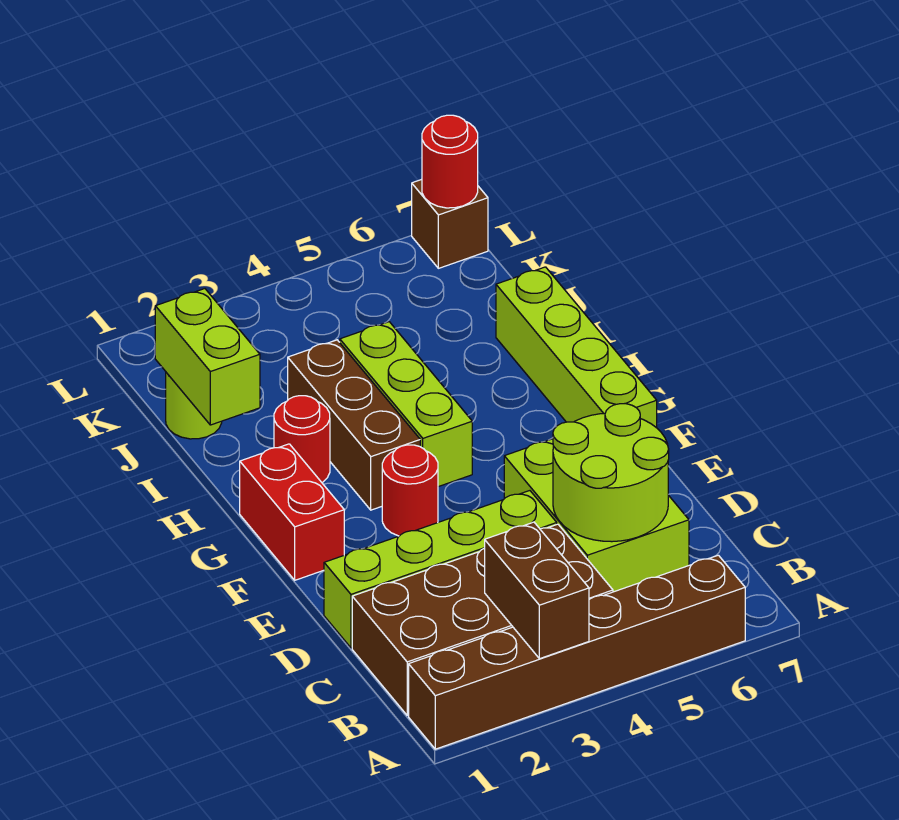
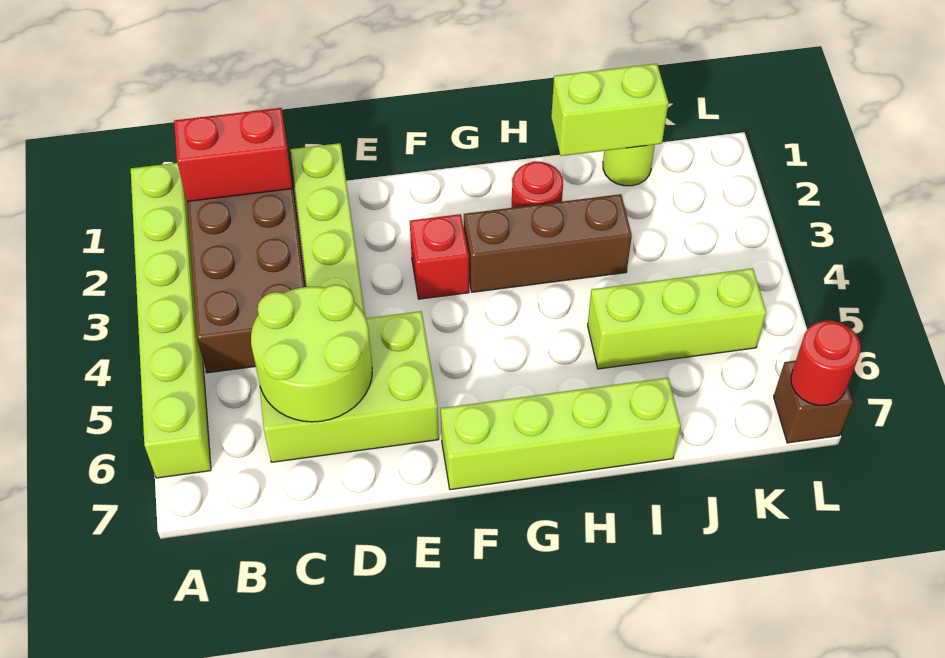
brown 1x6 brick [409,555,745,749] -> lime 1x6 brick [131,163,211,478]
brown 1x2 brick [485,522,589,659] -> none
red 1x2 brick [240,444,344,580] -> red 1x2 brick moved to [174,108,293,202]
red 1x1 round brick [382,445,438,536] -> red 1x1 brick [410,214,469,299]
lime 1x3 brick [340,322,472,487] -> lime 1x3 brick moved to [588,268,766,369]

